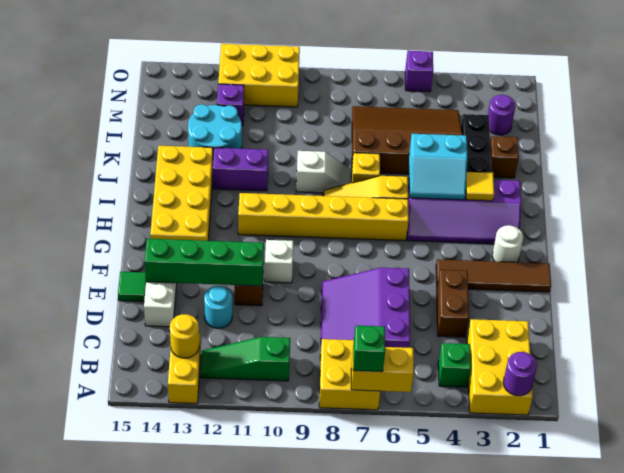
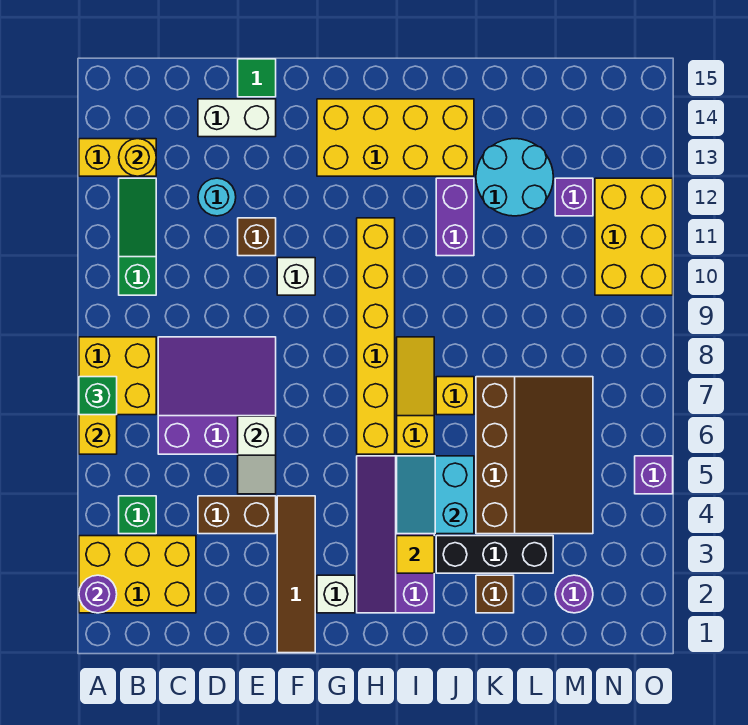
green 1x4 brick [145,239,264,286] -> none
white 1x1 round brick [492,225,523,262] -> white 1x1 brick [317,575,355,613]
white 1x2 slope [296,151,351,193] -> white 1x2 slope moved to [238,416,276,494]

